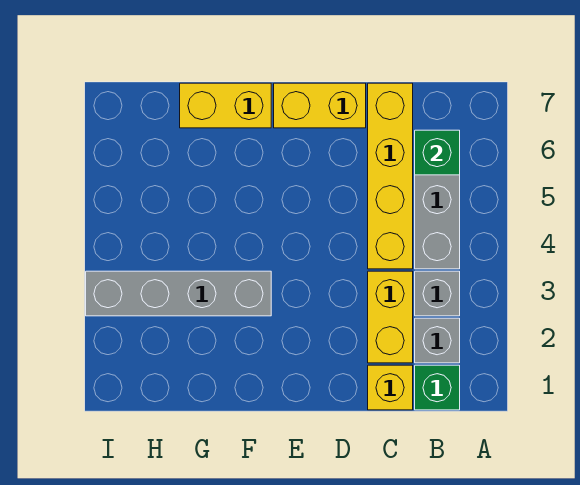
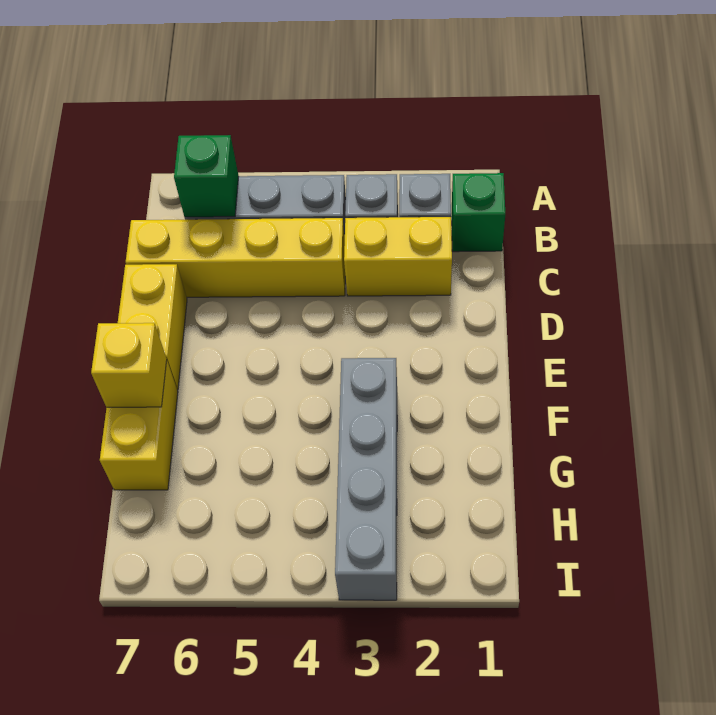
yellow 1x1 brick [368,365,413,410] -> yellow 1x1 brick moved to [91,323,167,407]

